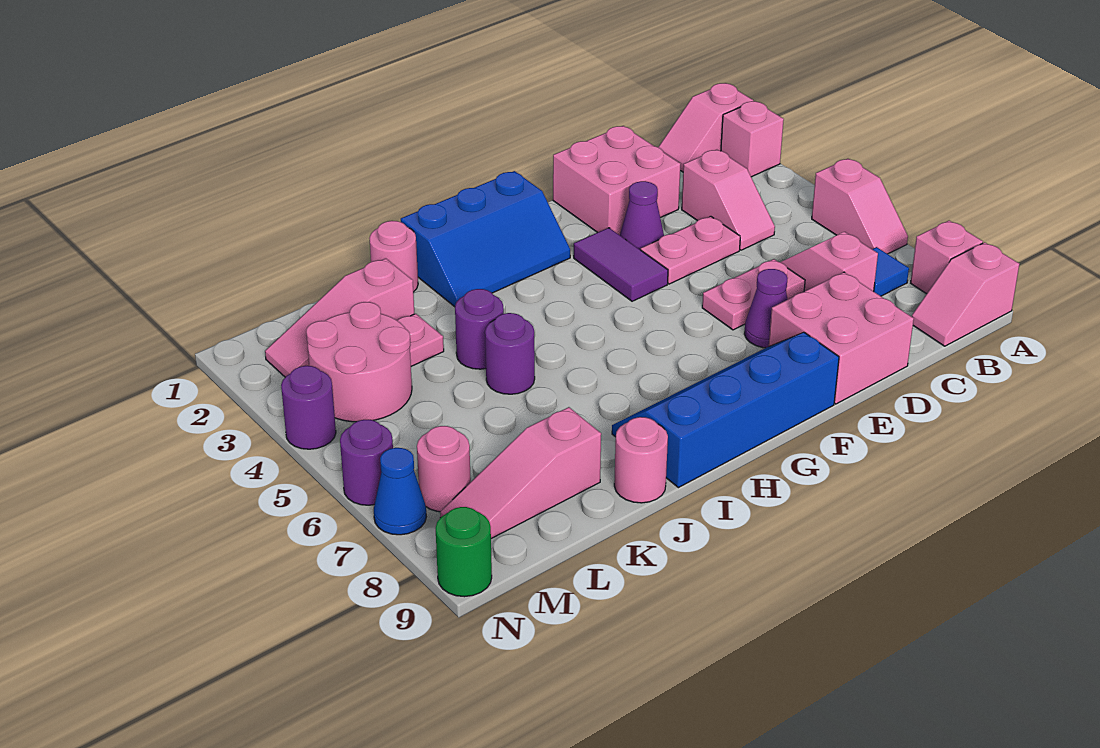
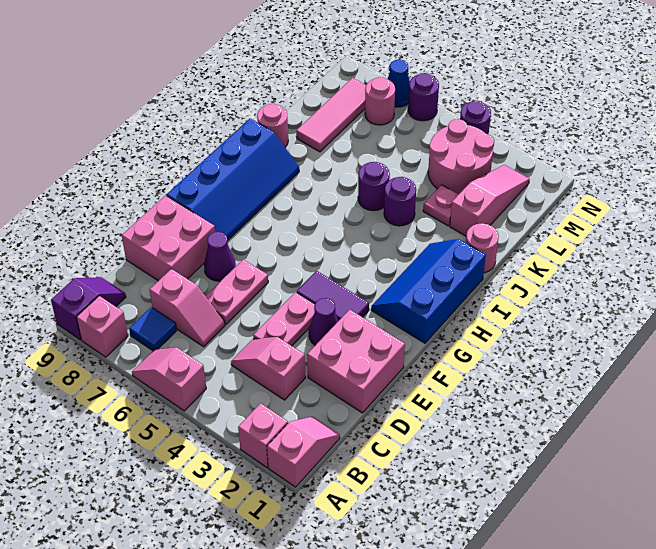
pink 1x2 slope [912,242,1019,346] -> purple 1x2 slope [51,277,126,340]
pink 1x3 slope [440,407,601,539] -> pink 1x3 tile [296,78,366,152]
green 1x1 round brick [436,507,492,597] -> none

